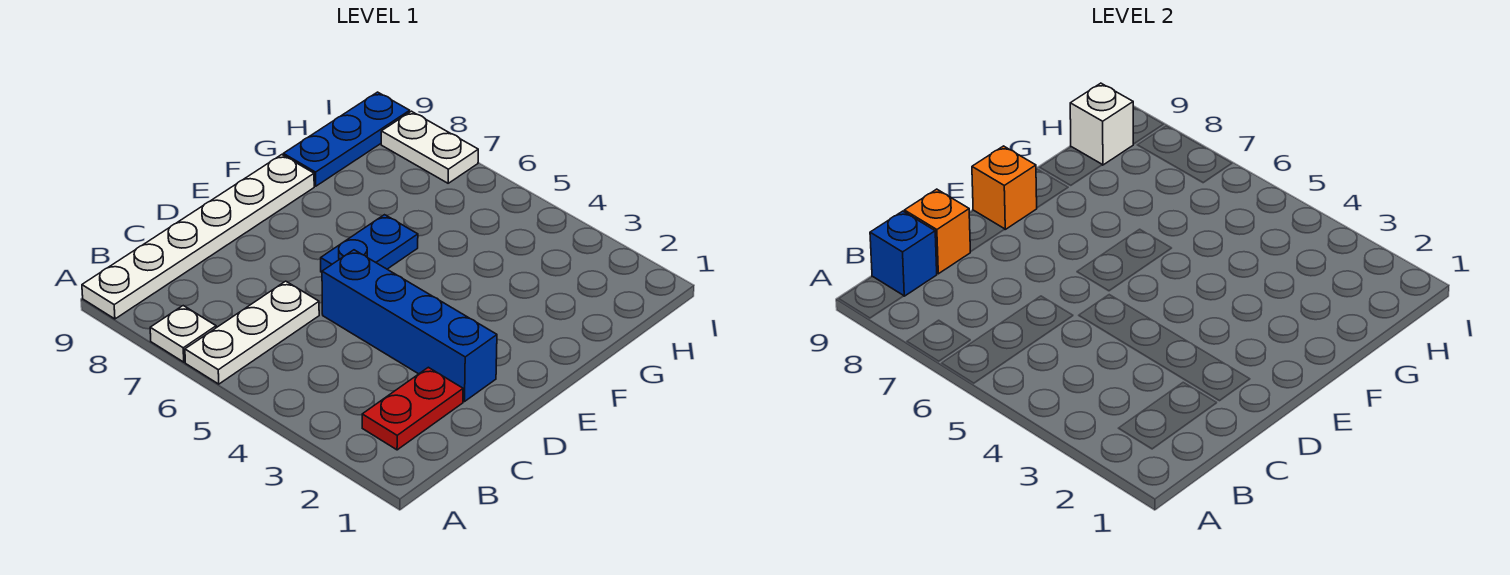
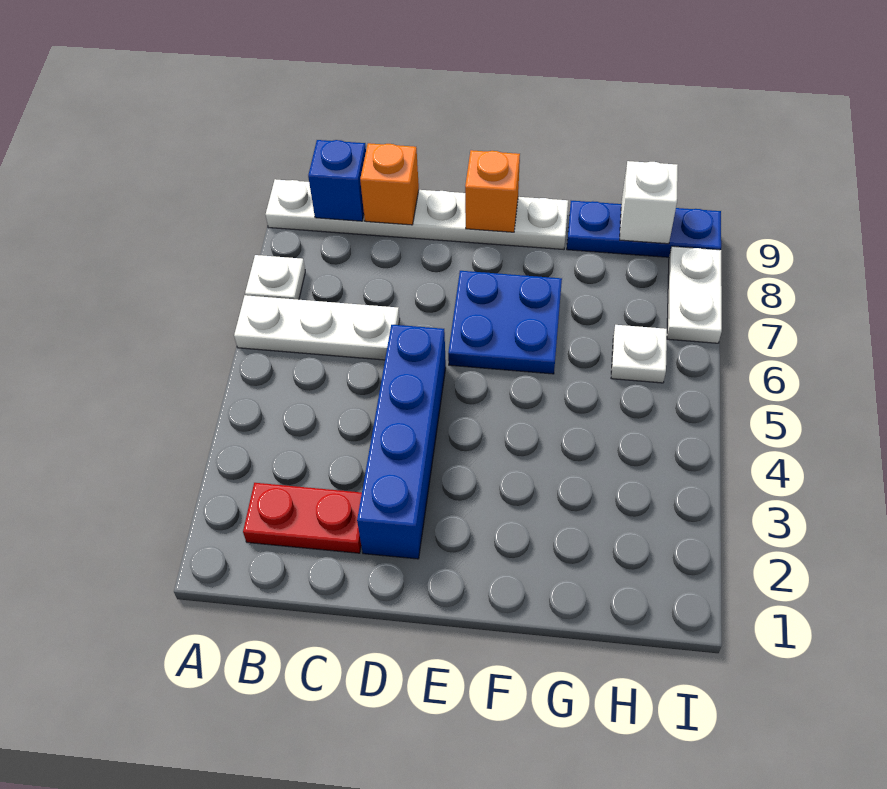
blue 1x2 plate [321,215,418,272] -> blue 2x2 plate [448,271,562,374]
none -> white 1x1 plate [611,325,667,383]

